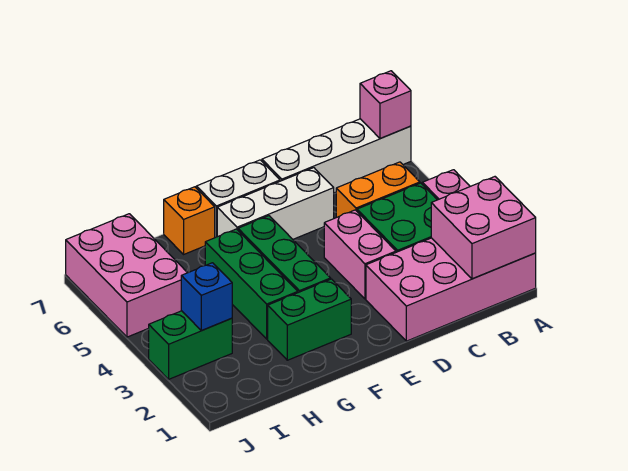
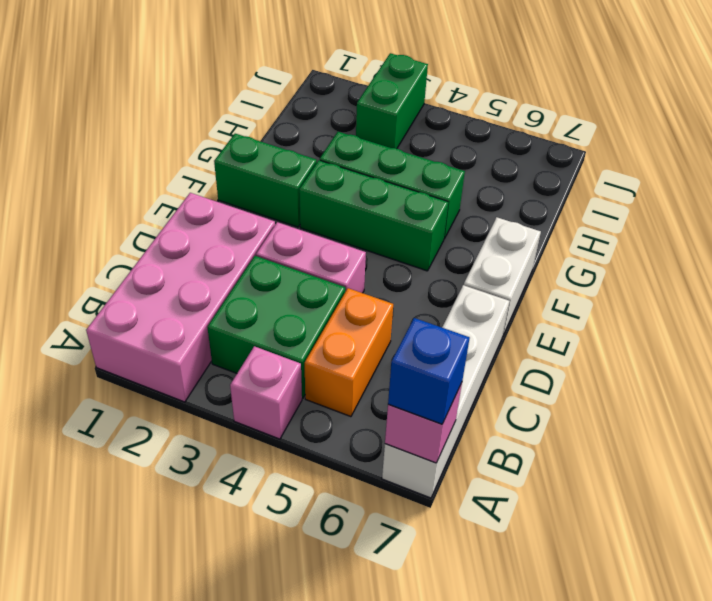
pink 2x2 brick [431,177,536,279] -> none
white 1x3 brick [217,168,334,239] -> none
green 1x2 brick [268,279,351,360] -> green 1x2 brick turned to [214,134,317,227]
orange 1x1 brick [164,187,215,254] -> none
blue 1x1 brick [181,263,232,331] -> blue 1x1 brick moved to [388,318,470,424]
pink 2x3 brick [66,214,187,337] -> none

